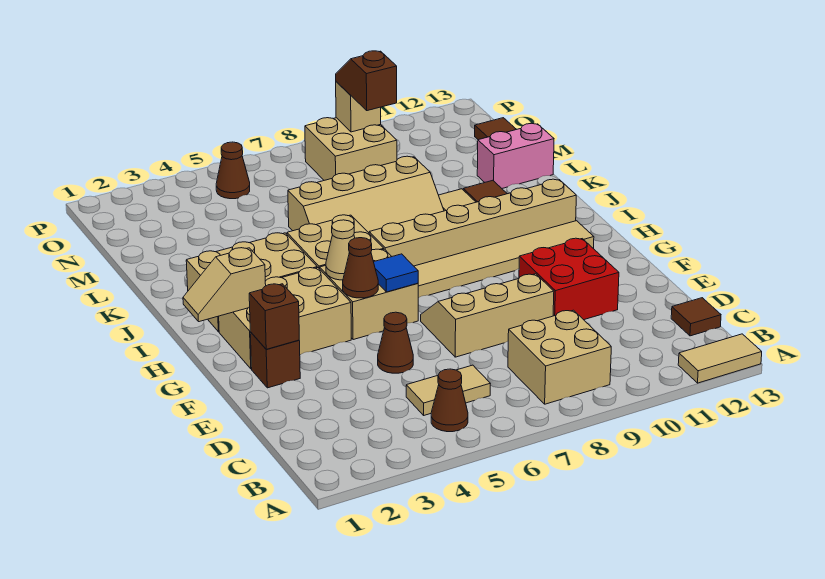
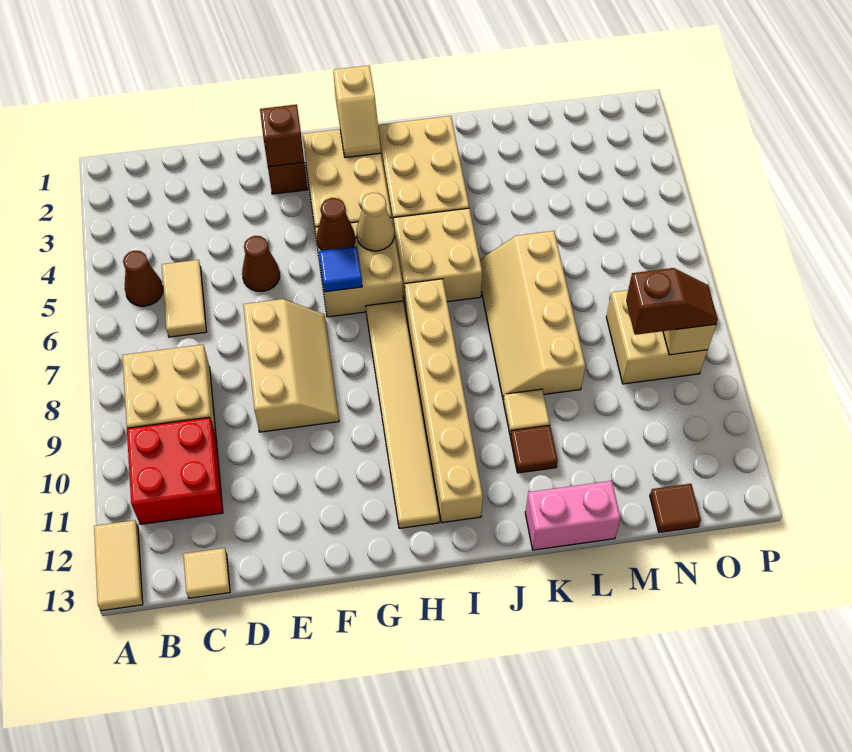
brown 1x1 tile [671,298,721,336] -> tan 1x1 tile [183,548,230,598]
red 2x2 brick [519,238,619,320] -> red 2x2 brick moved to [127,417,223,524]
tan 1x2 slope [183,248,266,322] -> tan 1x2 slope turned to [333,65,381,158]
pink 1x2 brick [477,123,554,188] -> pink 1x2 brick turned to [525,481,621,550]
brown 1x1 cone [216,142,250,199] -> none

